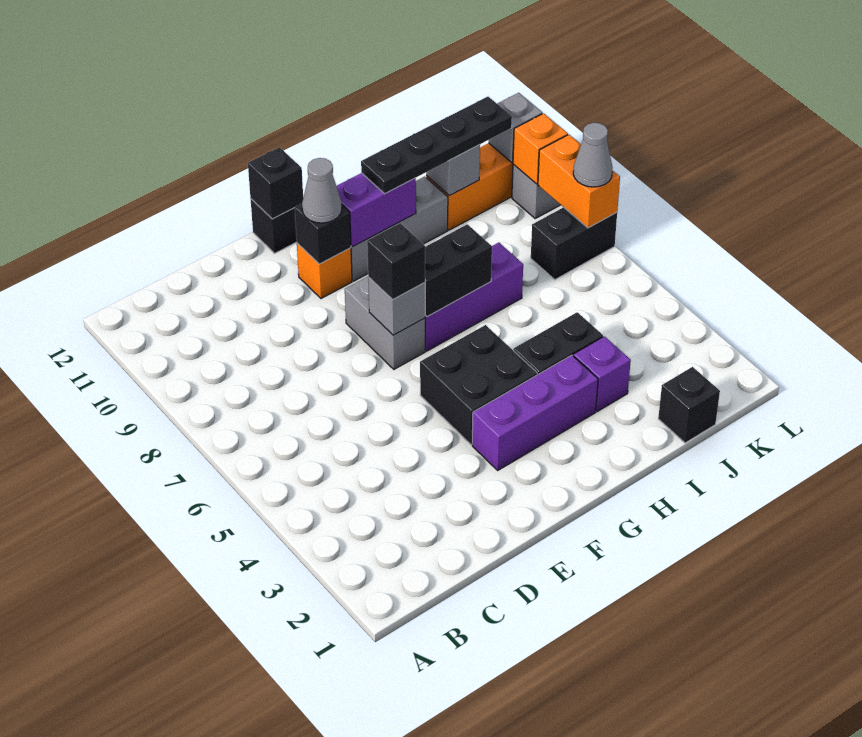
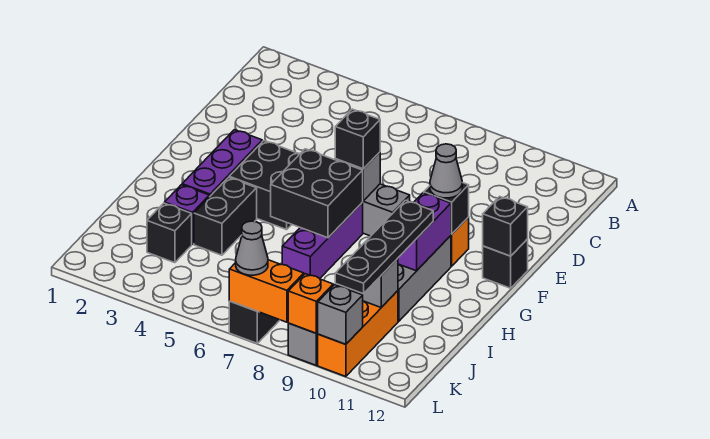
black 1x2 brick [425,224,492,317] -> black 2x2 brick [271,149,363,238]
black 1x1 brick [658,367,720,443] -> black 1x1 brick moved to [147,203,192,263]

